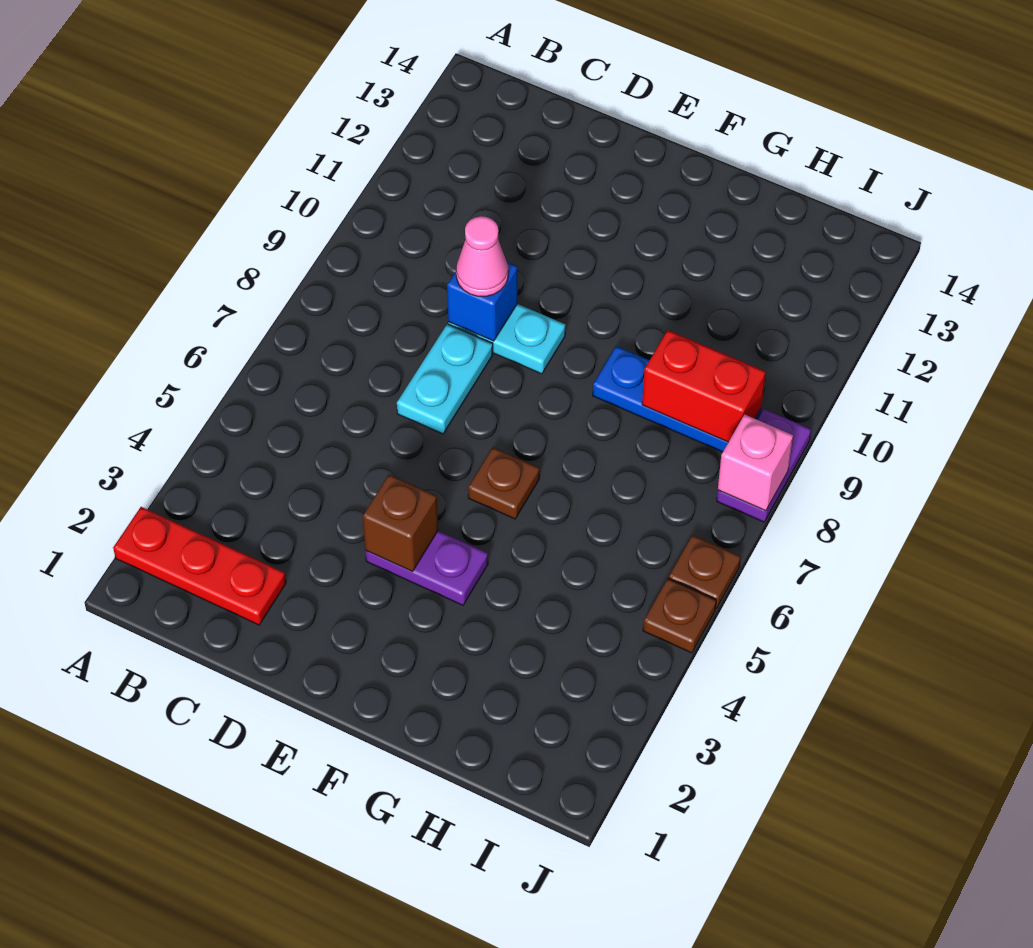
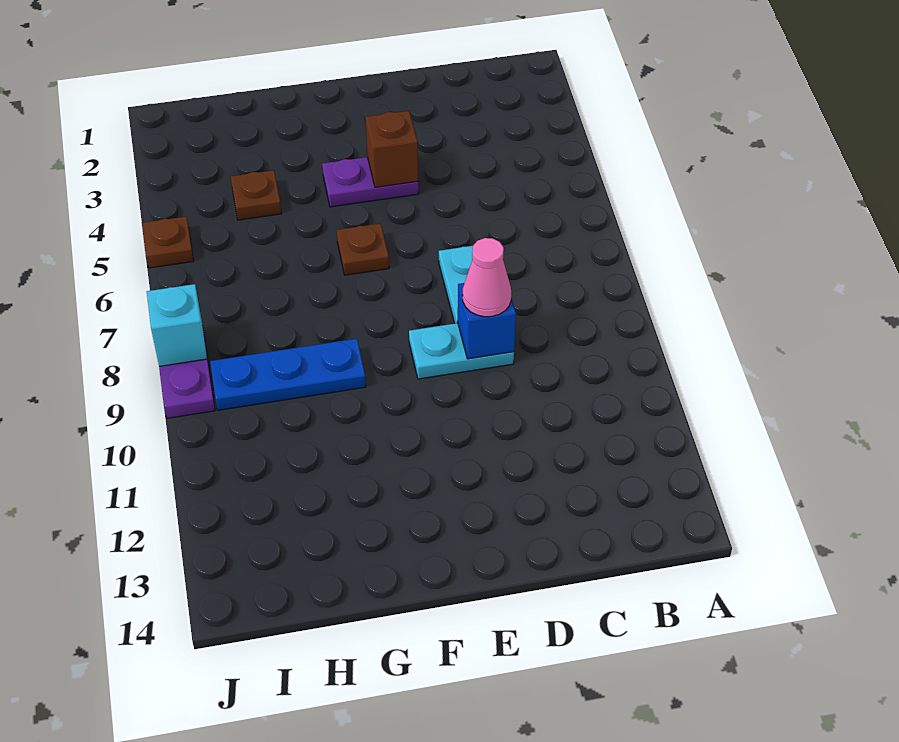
red 1x3 plate [113,507,286,625] -> none
red 1x2 brick [642,330,766,442] -> none
brown 1x1 plate [669,535,741,608] -> brown 1x1 plate moved to [231,170,282,220]
pink 1x1 brick [718,414,793,511] -> cyan 1x1 brick [147,284,207,366]

